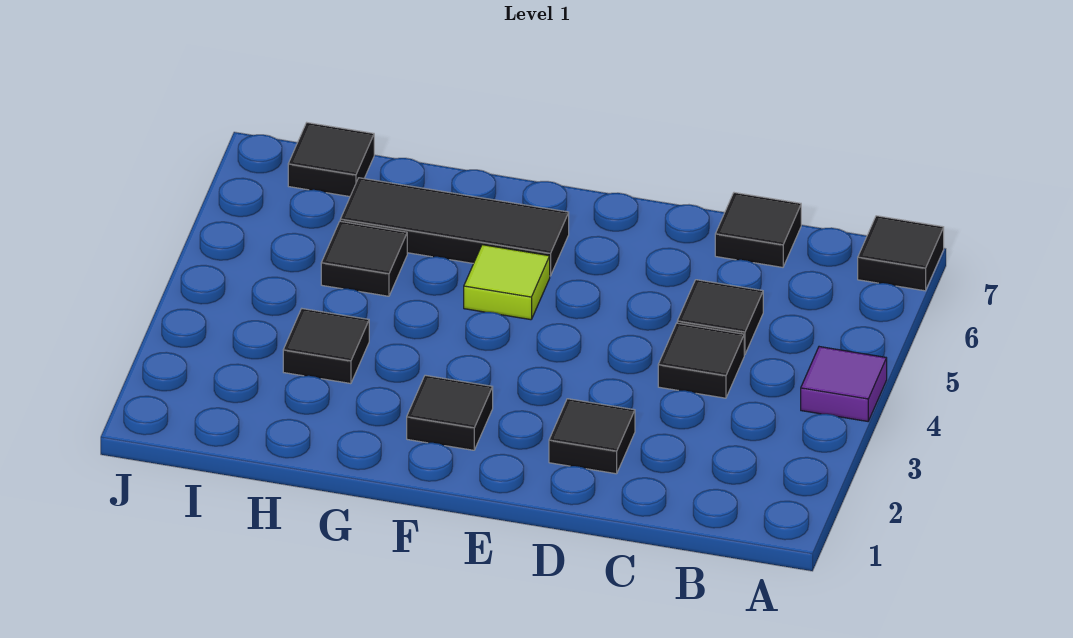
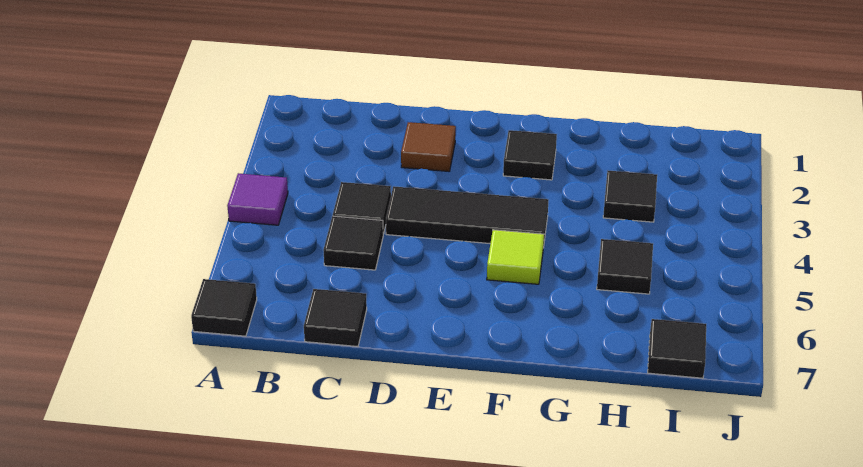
black 1x1 tile [549,399,635,474] -> brown 1x1 tile [401,122,456,171]
black 1x3 tile [340,178,569,276] -> black 1x3 tile moved to [386,186,548,248]

